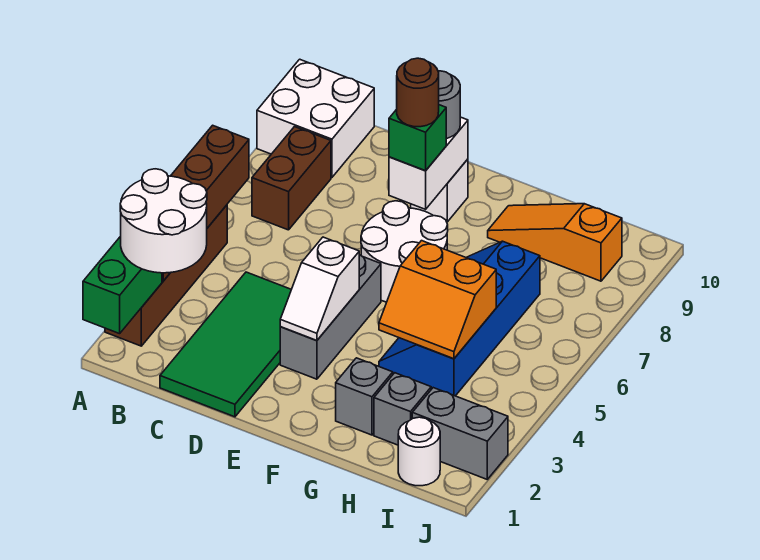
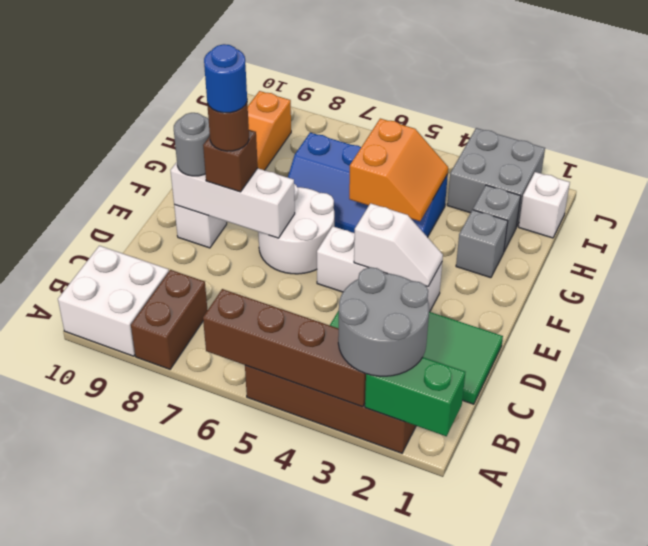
white 2x2 round brick [120,169,207,273] -> grey 2x2 round brick [338,267,429,376]
brown 1x2 brick [252,127,331,230] -> brown 1x2 brick turned to [131,270,208,369]
grey 1x3 brick [280,255,381,379] -> white 1x3 brick [317,226,442,312]
white 1x2 brick [389,117,468,209] -> white 1x3 brick [170,162,295,238]
green 1x1 brick [389,105,446,171] -> brown 1x1 brick [203,130,258,192]
none -> blue 1x1 round brick [204,44,247,113]
white 1x1 round brick [398,417,440,486] -> white 1x1 brick [519,172,570,238]
grey 1x2 brick [412,388,508,479] -> grey 2x2 brick [447,128,545,227]

